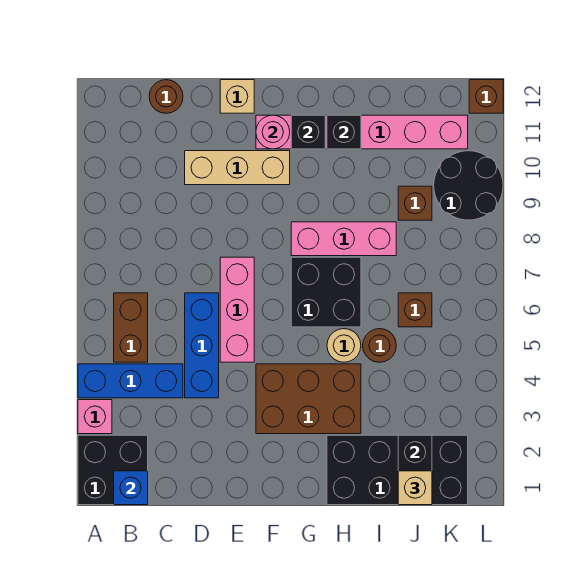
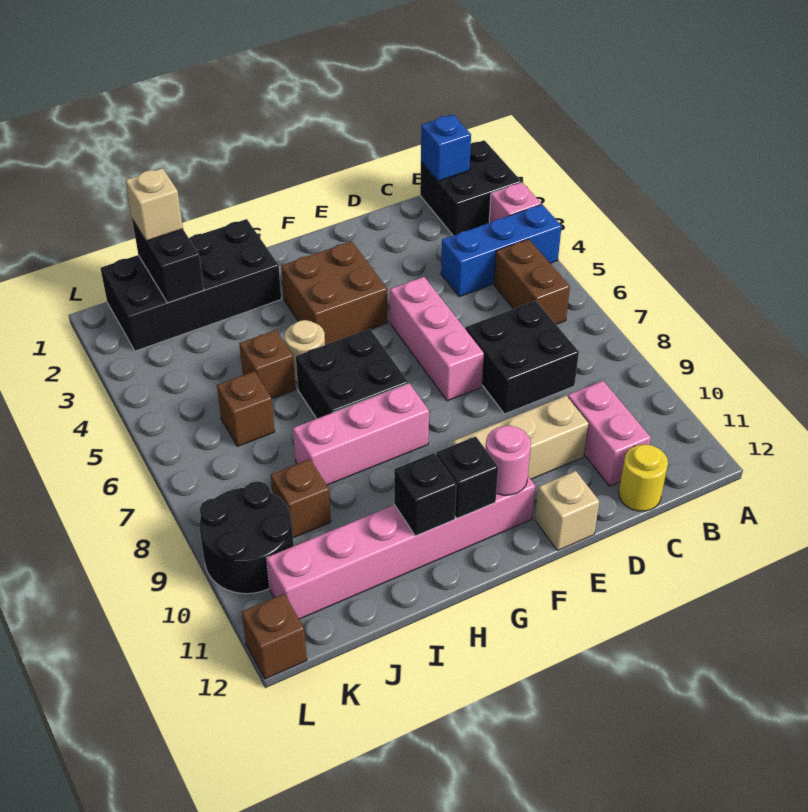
none -> black 2x2 brick [466,301,579,414]
none -> pink 1x2 brick [568,381,651,486]
brown 1x1 round brick [149,80,183,113] -> yellow 1x1 round brick [619,444,668,511]
blue 1x3 brick [185,293,219,398] -> none
brown 2x3 brick [256,364,361,434] -> brown 2x2 brick [281,241,388,345]
brown 1x1 round brick [363,329,396,362] -> brown 1x1 brick [239,330,296,399]

